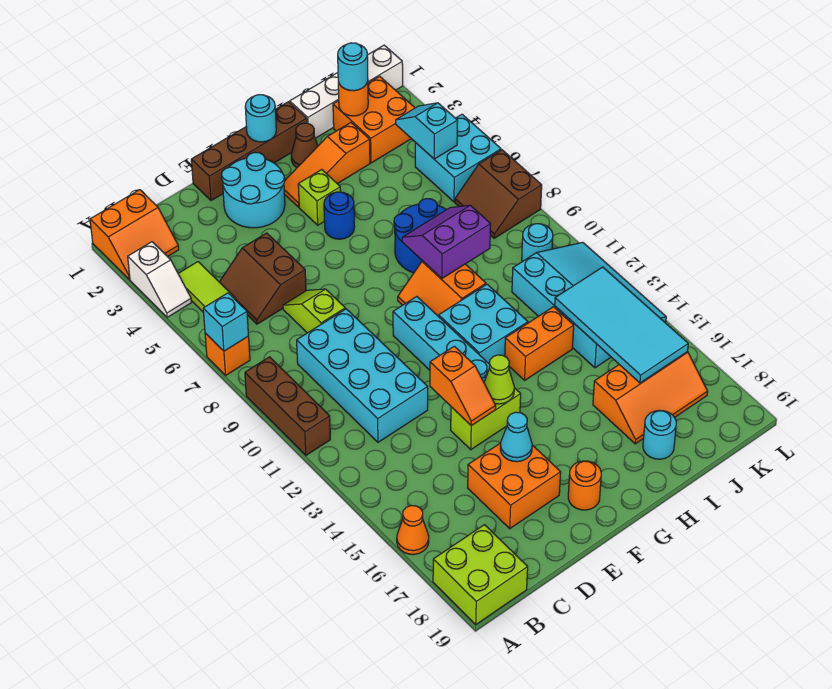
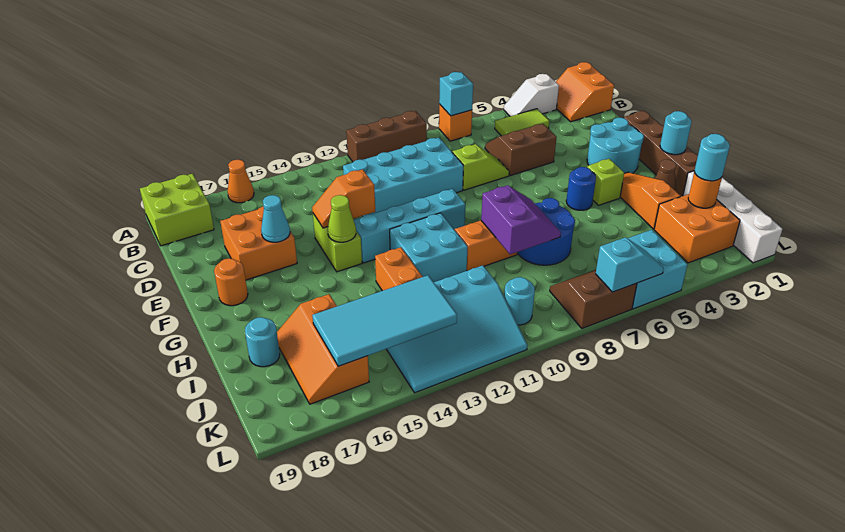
cyan 1x2 slope [396,103,458,159] -> cyan 1x2 slope moved to [596,237,664,292]

